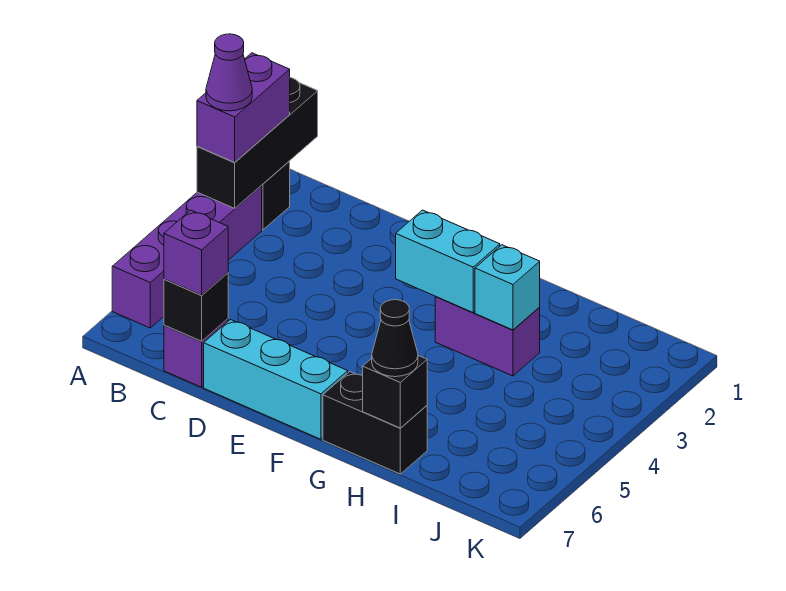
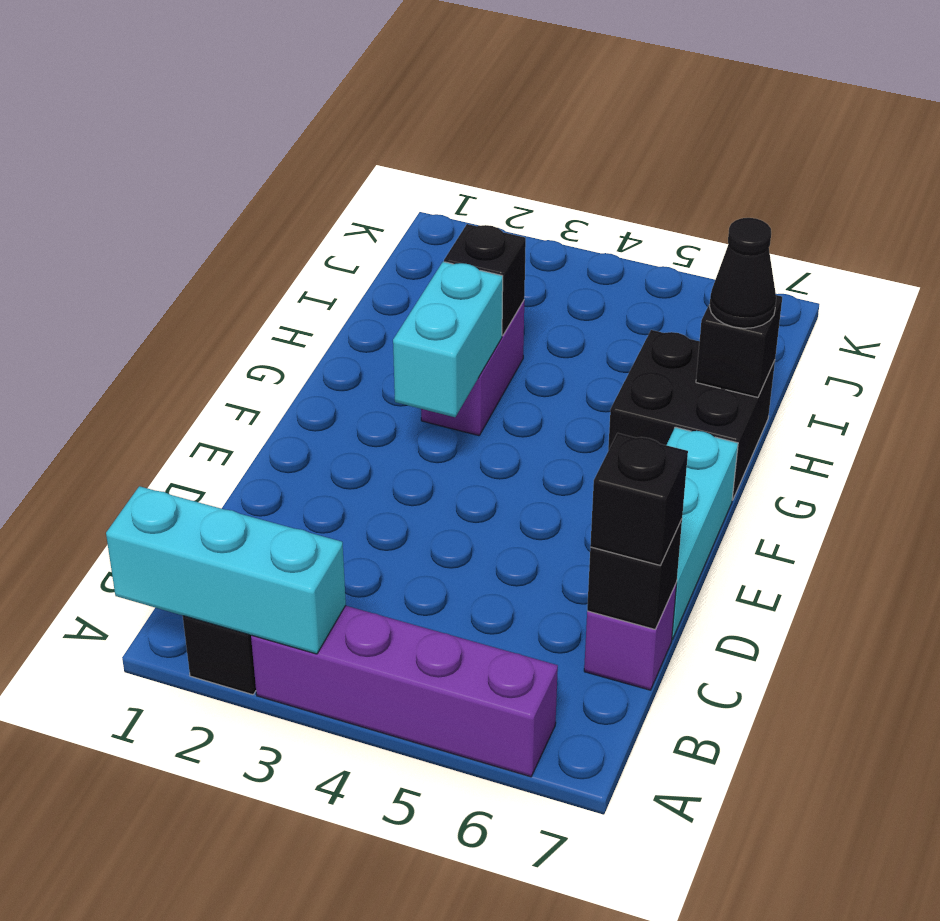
black 1x3 brick [197,78,318,208] -> cyan 1x3 brick [106,486,346,654]
purple 1x2 brick [197,53,290,162] -> none
purple 1x1 cone [206,34,252,111] -> none
purple 1x1 brick [164,210,228,295] -> black 1x1 brick [590,433,688,566]
black 1x2 brick [323,372,427,474] -> black 2x2 brick [608,330,775,500]
cyan 1x1 brick [475,245,540,330] -> black 1x1 brick [444,224,526,336]

